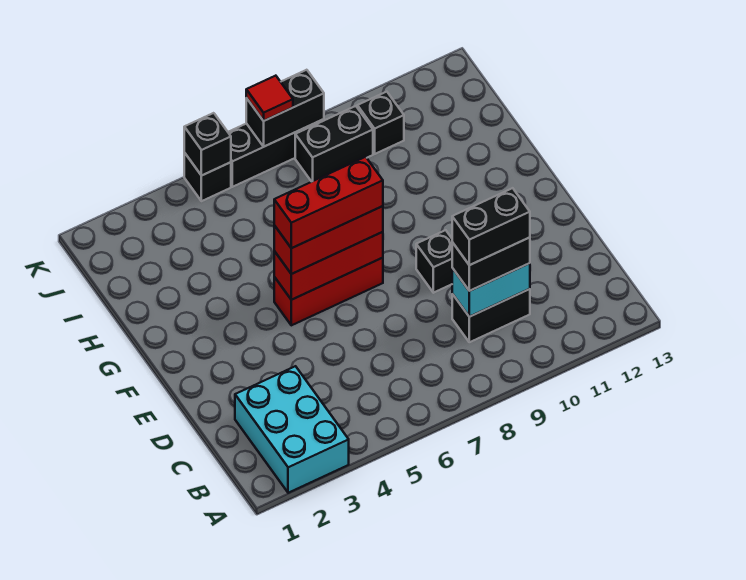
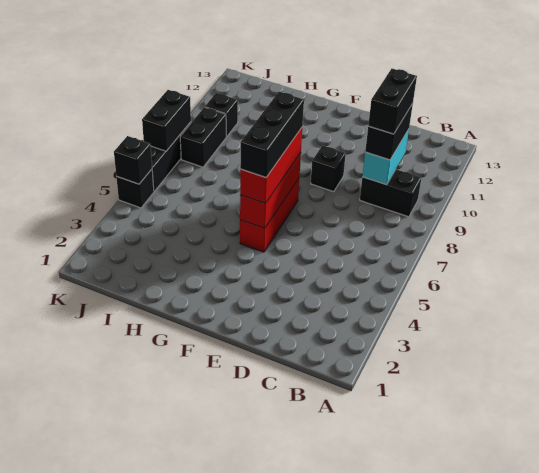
cyan 2x3 brick [235,366,349,493] -> none
black 1x2 brick [452,289,530,342] -> black 1x2 brick turned to [360,169,422,217]
red 1x3 brick [274,157,383,248] -> black 1x3 brick [240,92,304,178]
red 1x1 tile [246,76,293,121] -> none

